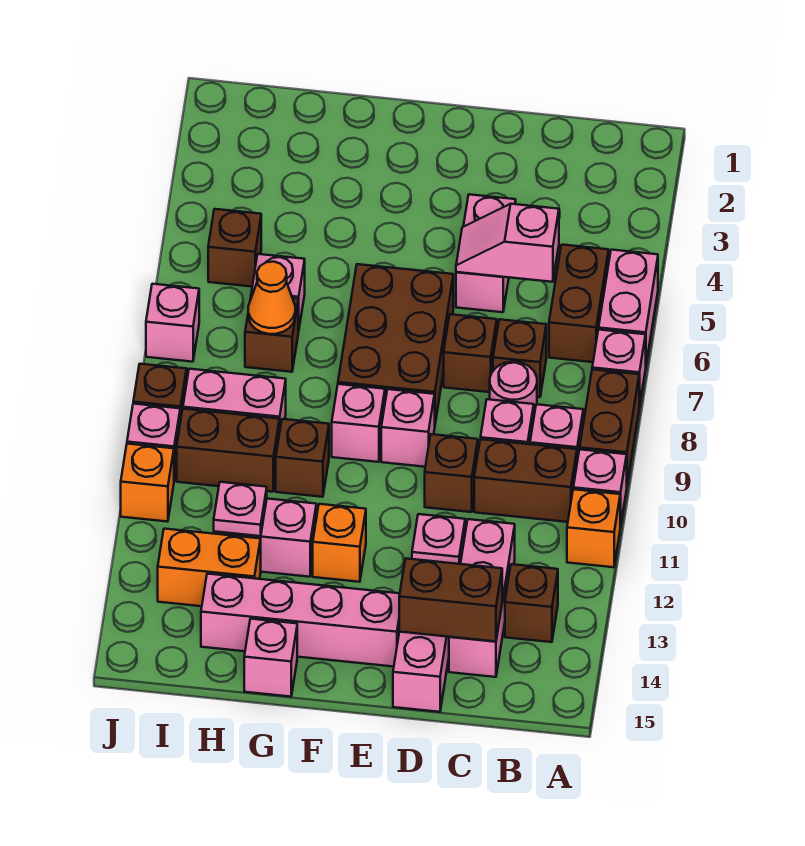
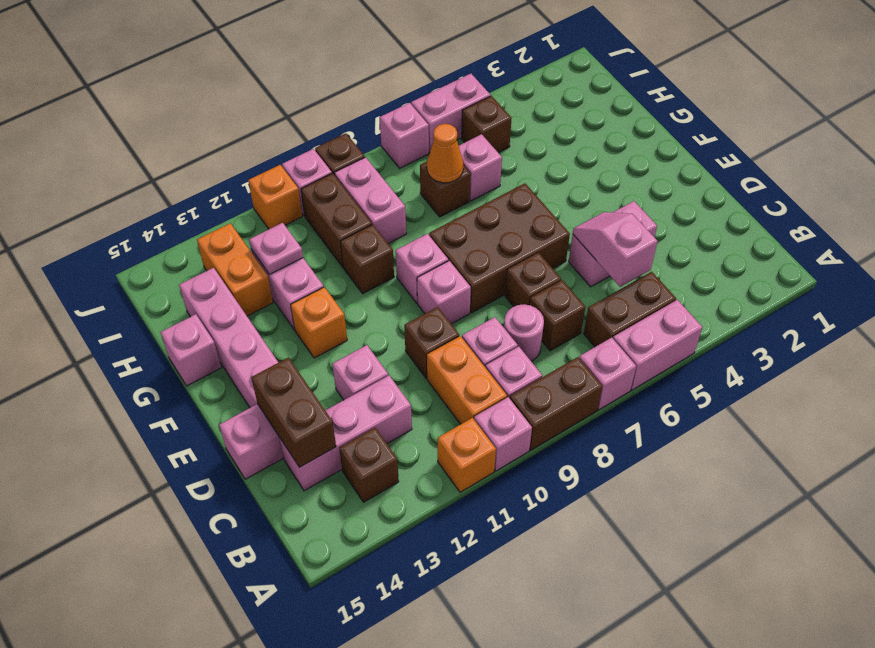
brown 1x2 brick [474,439,577,522] -> orange 1x2 brick [427,336,507,424]
none -> pink 1x2 brick [411,74,491,152]

